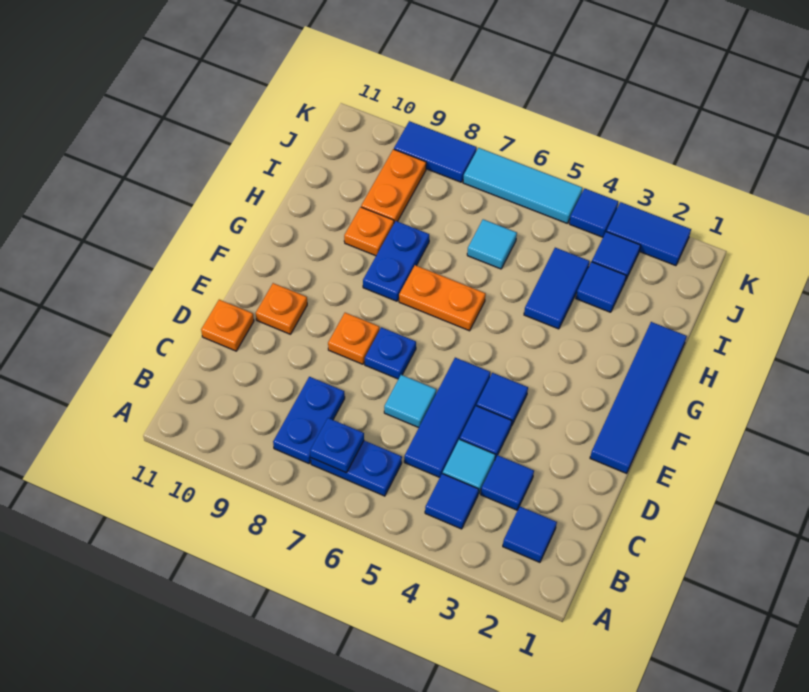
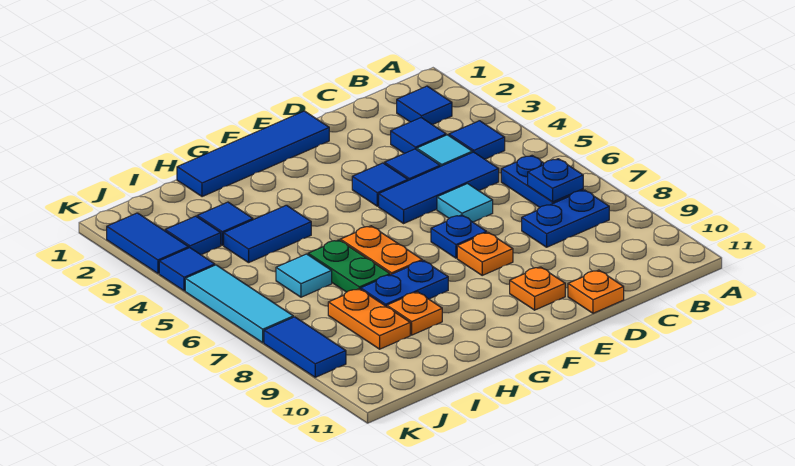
none -> green 1x2 plate [308,240,390,292]
orange 1x2 plate [361,149,426,223] -> orange 1x2 plate turned to [328,289,410,349]

